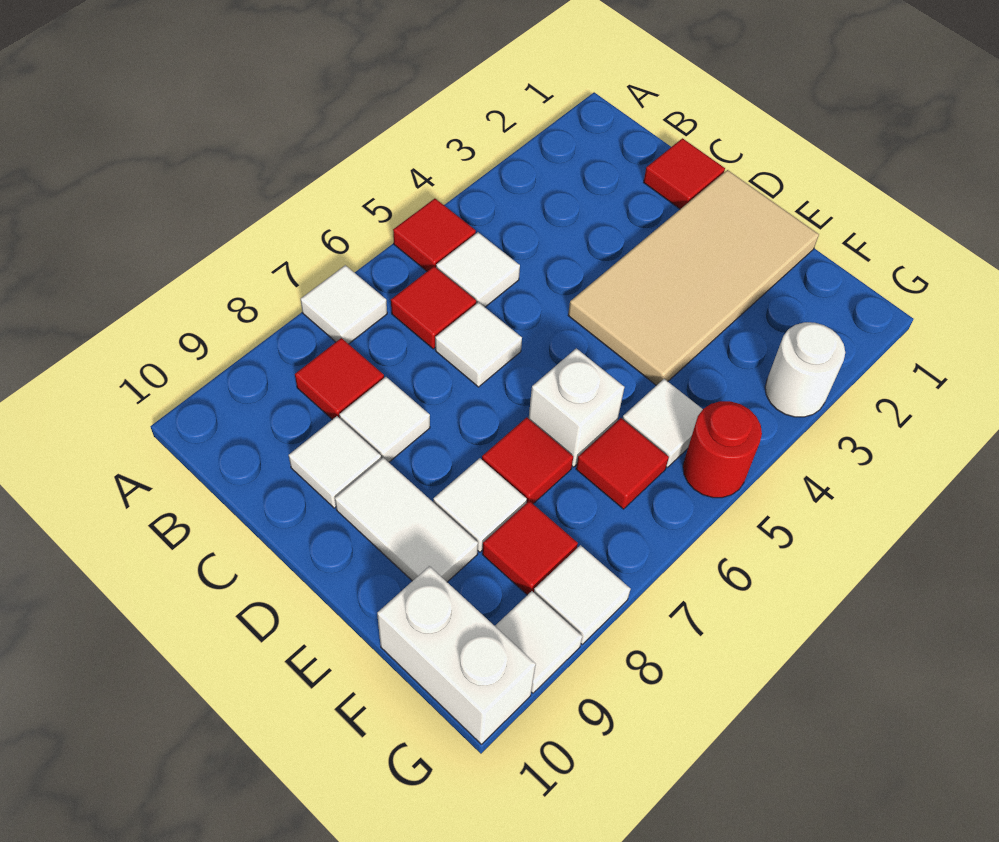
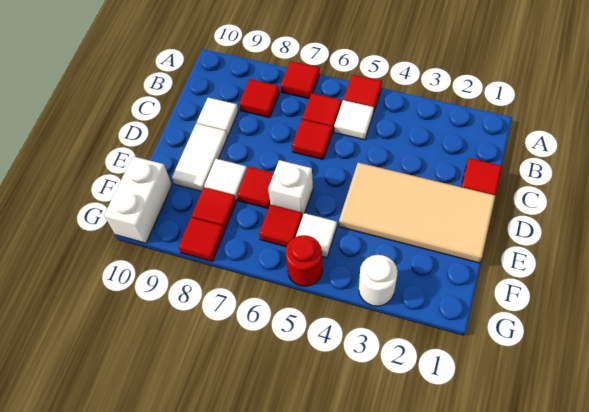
white 1x1 tile [301,265,387,344] -> red 1x1 tile [281,61,319,99]
white 1x1 tile [435,302,522,387] -> red 1x1 tile [292,119,332,159]
white 1x1 tile [339,377,430,462] -> none
white 1x1 tile [534,545,631,644] -> red 1x1 tile [178,217,224,261]
white 1x1 tile [495,591,582,693] -> none

